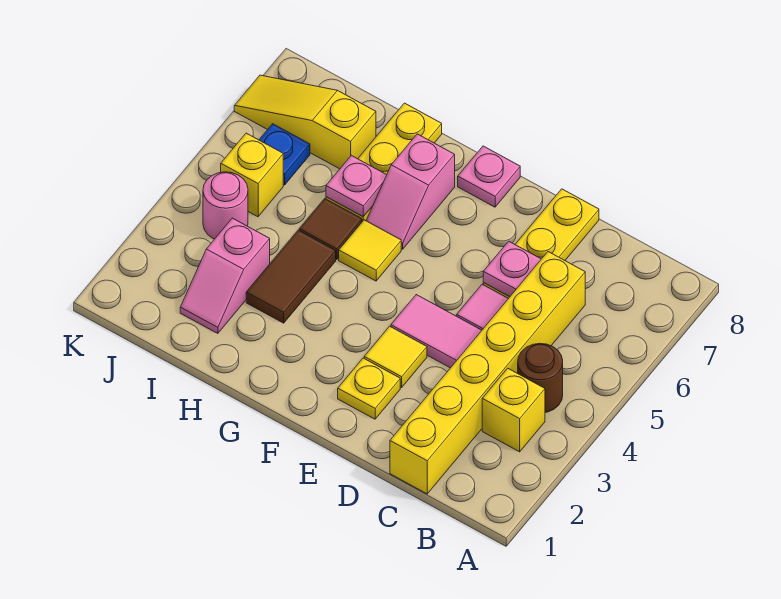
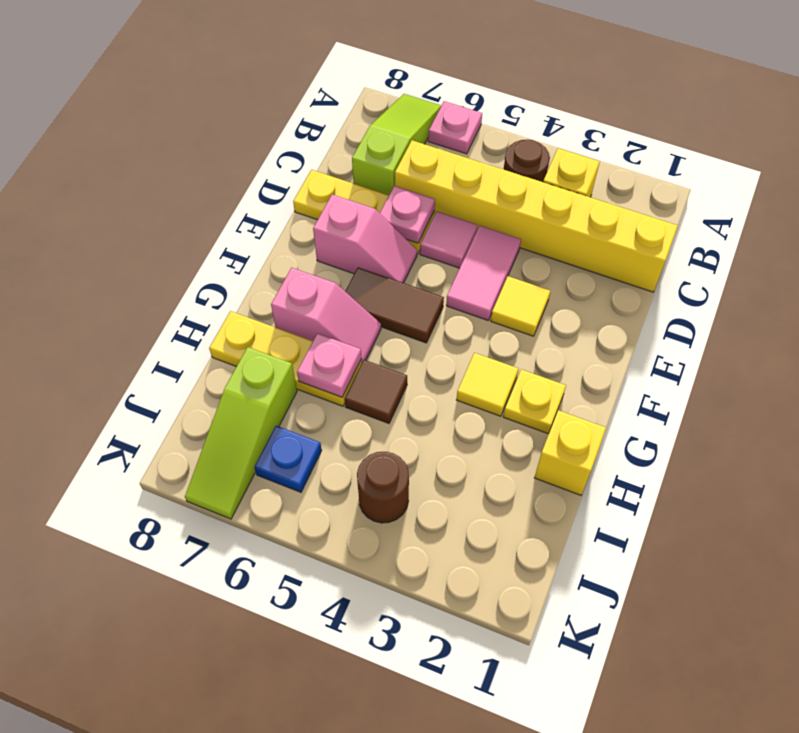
none -> lime 1x3 slope [352,94,441,195]
yellow 1x1 plate [338,358,400,419] -> yellow 1x1 plate moved to [503,369,566,434]
pink 1x1 plate [458,146,520,207] -> pink 1x1 plate moved to [428,101,482,154]
yellow 1x1 tile [339,220,401,281] -> yellow 1x1 tile moved to [457,353,518,416]
brown 1x2 tile [246,230,336,323] -> brown 1x2 tile moved to [345,267,444,343]
pink 1x2 slope [180,218,270,333] -> pink 1x2 slope moved to [313,194,417,283]
yellow 1x3 slope [234,75,376,169] -> lime 1x3 slope [185,347,297,519]
pink 1x1 round brick [203,172,248,239] -> brown 1x1 round brick [357,452,409,523]
yellow 1x1 brick [221,133,283,217] -> yellow 1x1 brick moved to [534,410,606,495]

